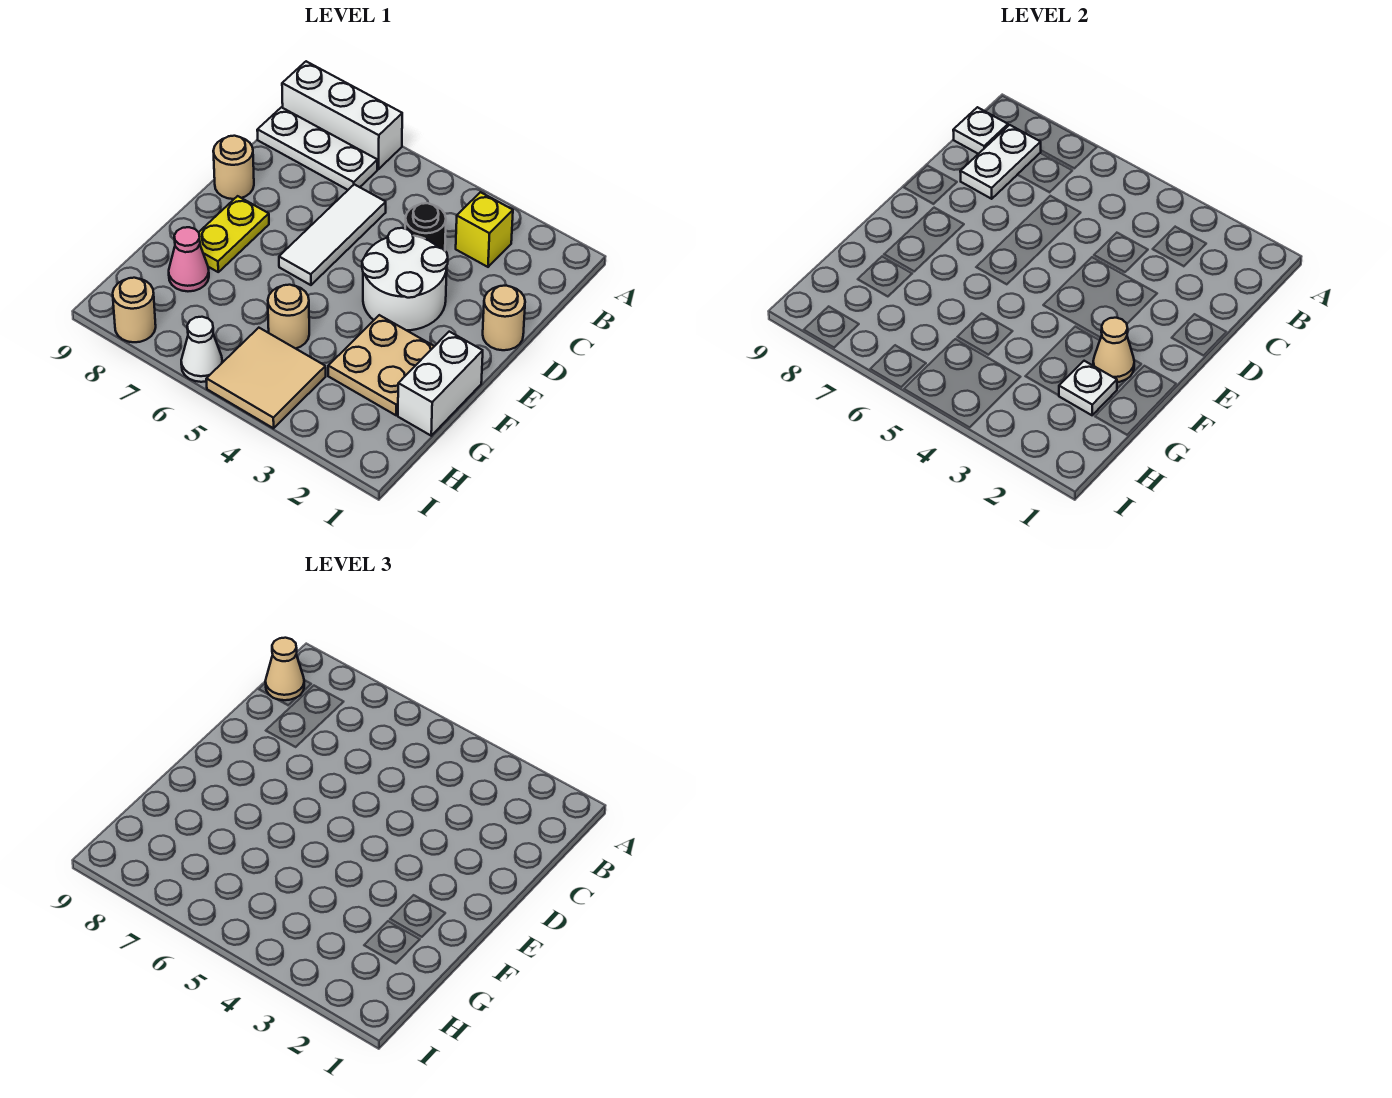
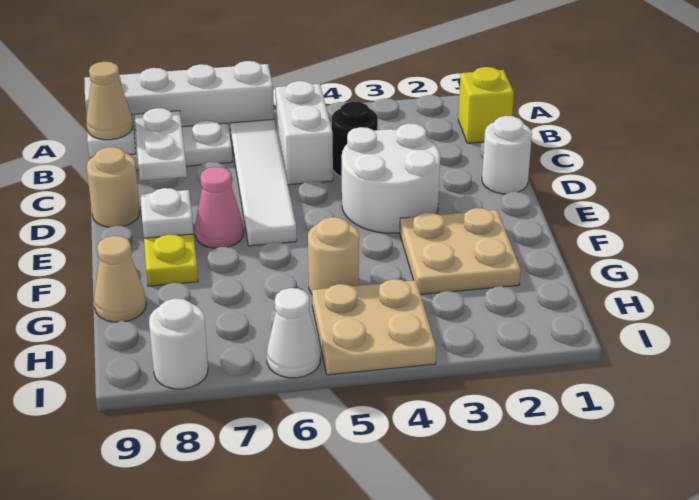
white 1x3 brick [282,61,402,169] -> white 1x4 brick [84,61,274,137]
yellow 1x1 brick [456,192,513,267] -> yellow 1x1 brick moved to [458,67,514,143]
white 1x3 tile [279,184,386,285] -> white 1x4 tile [230,119,297,246]
tan 1x1 round brick [483,286,525,350] -> white 1x1 round brick [482,116,532,194]
white 1x2 brick [398,332,483,436] -> white 1x2 brick moved to [275,81,333,185]
tan 1x1 cone [1093,318,1134,382] -> tan 1x1 cone moved to [94,236,146,322]
white 1x1 plate [1059,361,1117,415] -> white 1x1 plate moved to [140,188,193,238]
pink 1x1 cone [169,227,209,291] -> pink 1x1 cone moved to [195,167,244,248]
tan 2x2 tile [206,328,326,428] -> tan 2x2 plate [312,279,436,375]
tan 1x1 round brick [113,278,156,342] -> white 1x1 round brick [149,298,208,389]

